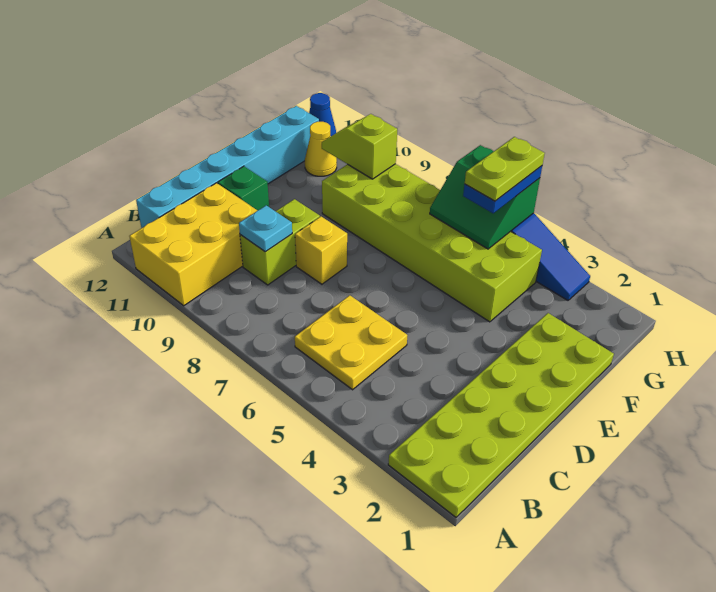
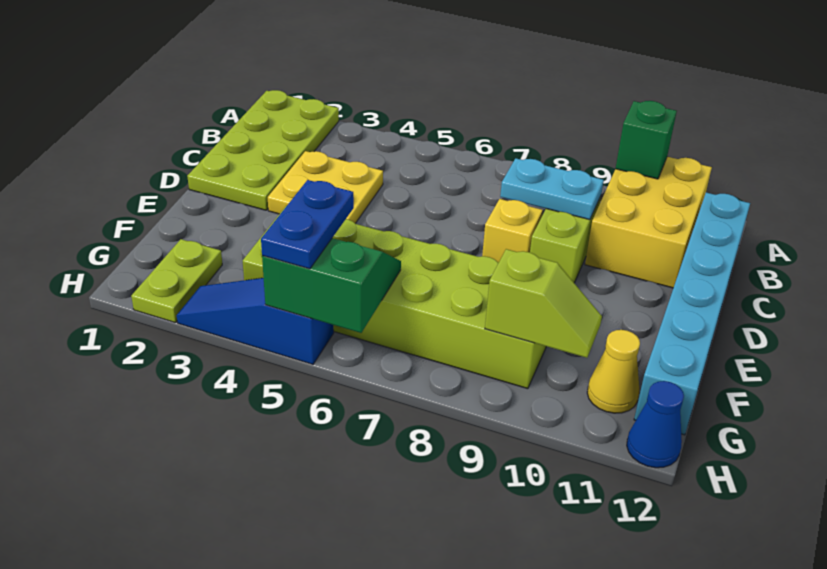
lime 2x6 plate [388,313,614,517] -> lime 2x4 plate [187,90,339,210]
yellow 2x2 plate [295,295,407,390] -> yellow 2x2 plate moved to [268,151,383,223]
cyan 1x1 plate [239,205,292,252] -> cyan 1x2 plate [500,158,604,220]
green 1x1 brick [218,166,269,211] -> green 1x1 brick moved to [615,101,677,179]
lime 1x2 plate [465,137,545,201] -> lime 1x2 plate moved to [131,239,222,322]

